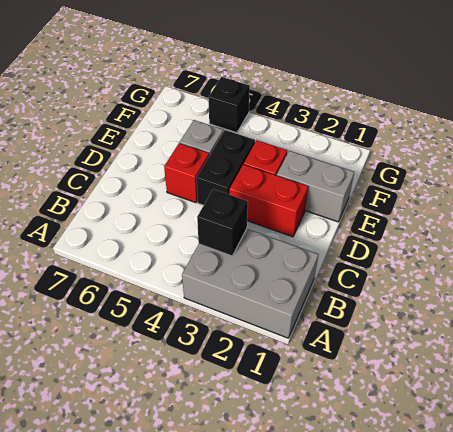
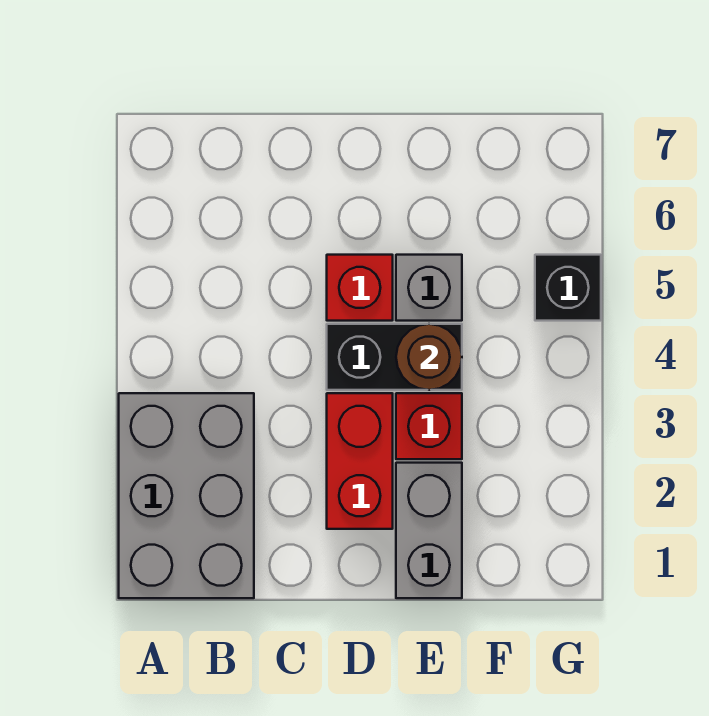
black 1x1 brick [197,189,248,256] -> none
none -> brown 1x1 round brick [396,324,462,390]

